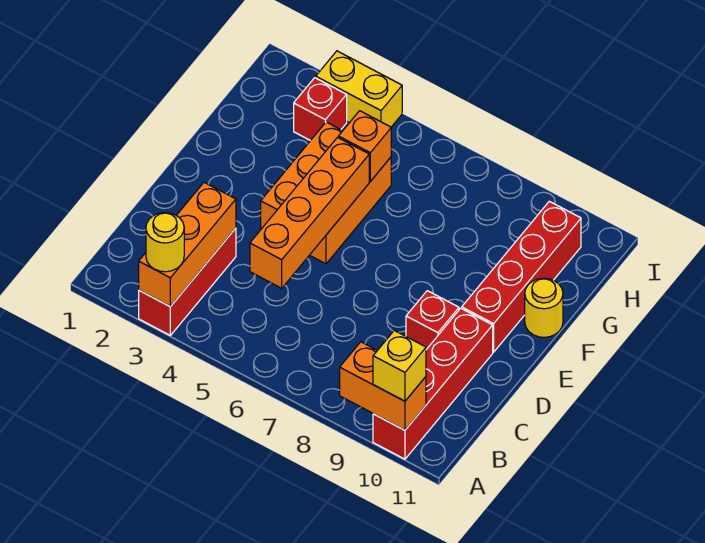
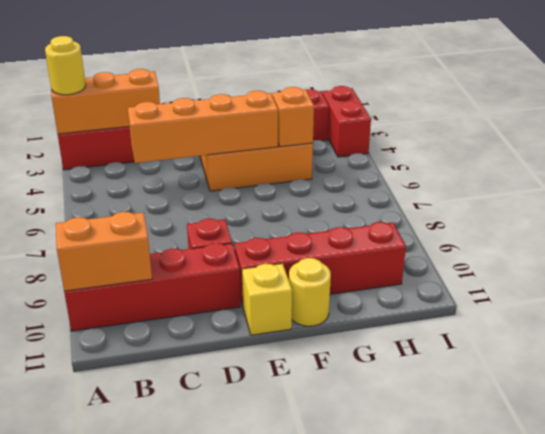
orange 1x2 brick [340,342,426,430] -> orange 1x2 brick turned to [56,212,152,291]
yellow 1x1 brick [373,330,426,401] -> yellow 1x1 brick moved to [242,264,292,335]
yellow 1x2 brick [316,51,402,127] -> red 1x2 brick [322,86,371,157]

